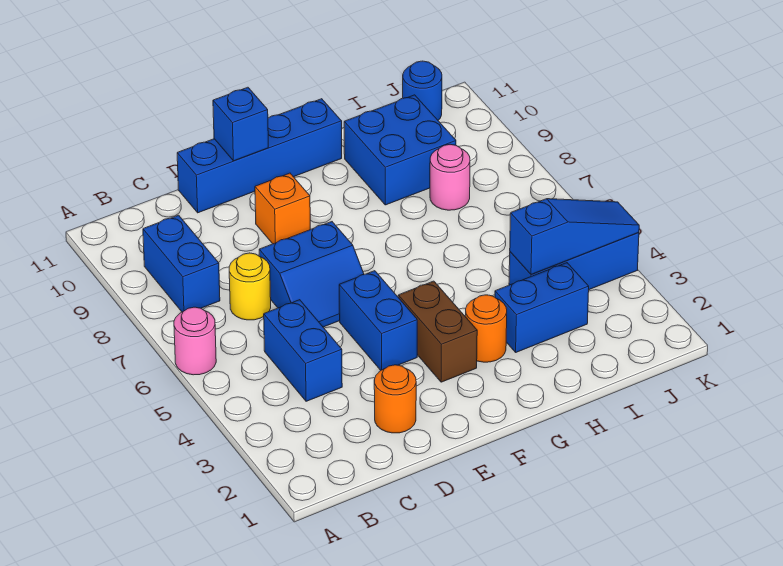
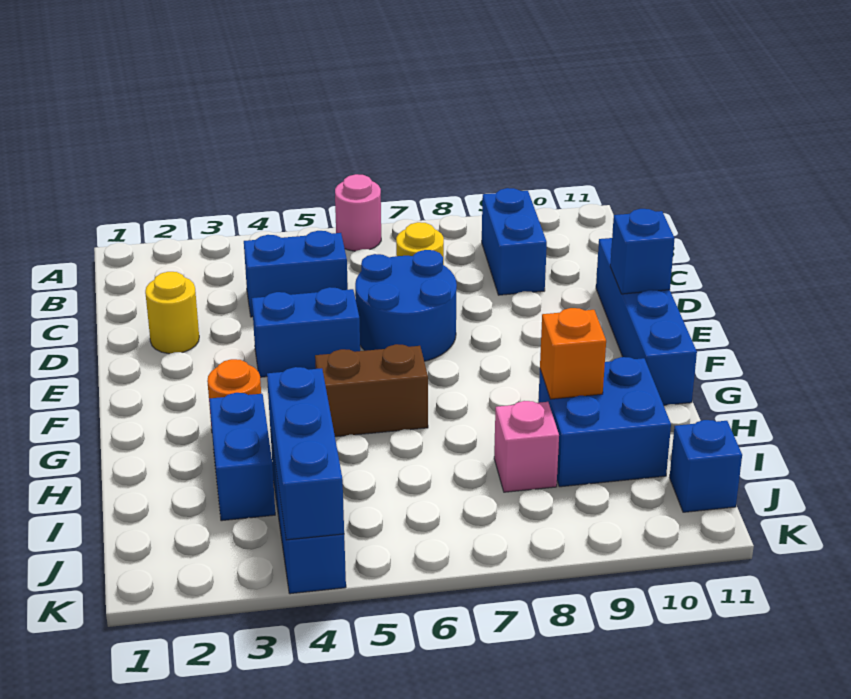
blue 1x2 brick [143,215,220,312] -> blue 1x2 brick turned to [482,188,547,295]
orange 1x1 round brick [374,365,416,433] -> yellow 1x1 round brick [145,272,199,354]
blue 2x2 slope [259,222,364,327] -> blue 2x2 round brick [355,250,457,361]
orange 1x1 brick [255,173,310,244] -> orange 1x1 brick moved to [540,308,606,399]
brown 1x2 brick [398,281,477,382] -> brown 1x2 brick moved to [315,344,428,437]
blue 1x3 slope [510,199,639,275] -> blue 1x3 brick [267,367,344,540]
pink 1x1 round brick [430,144,470,210] -> pink 1x1 brick [494,401,559,492]
blue 1x1 round brick [403,61,442,120] -> blue 1x1 brick [670,420,742,512]

